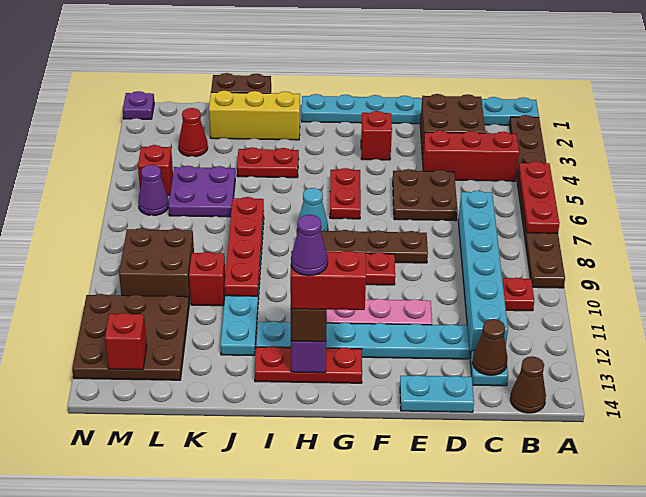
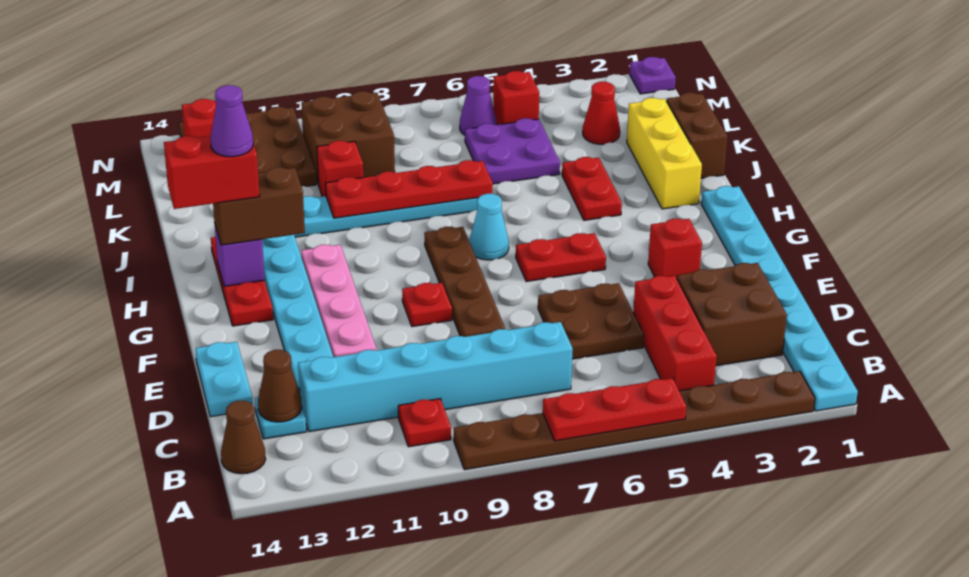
red 1x2 brick [290,250,366,310] -> red 1x2 brick turned to [164,136,259,209]

